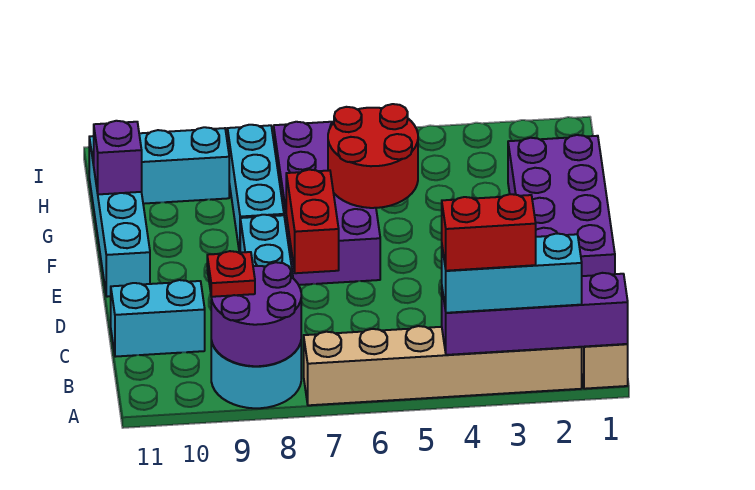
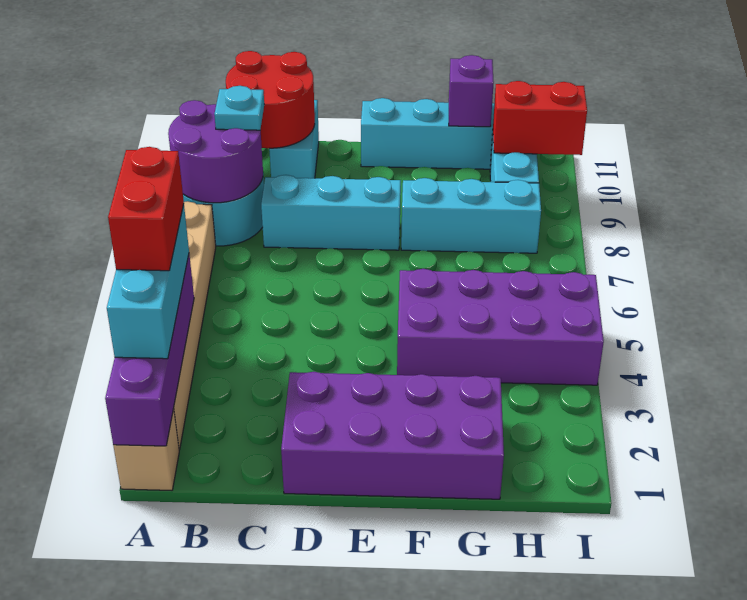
red 1x1 plate [207,251,255,297] -> cyan 1x1 plate [214,86,264,130]
red 1x2 brick [286,170,339,273] -> red 1x2 brick moved to [493,81,587,155]
purple 2x4 brick [274,122,380,285] -> purple 2x4 brick moved to [397,269,604,385]
red 2x2 round brick [328,104,418,208] -> red 2x2 round brick moved to [226,51,315,149]

